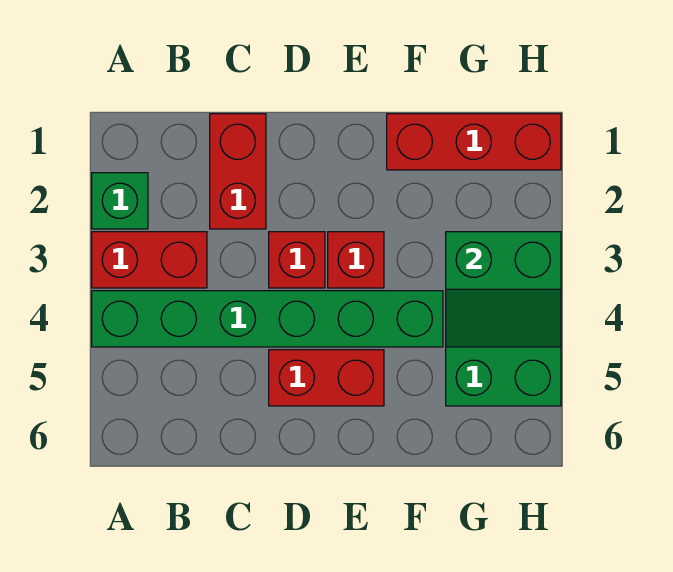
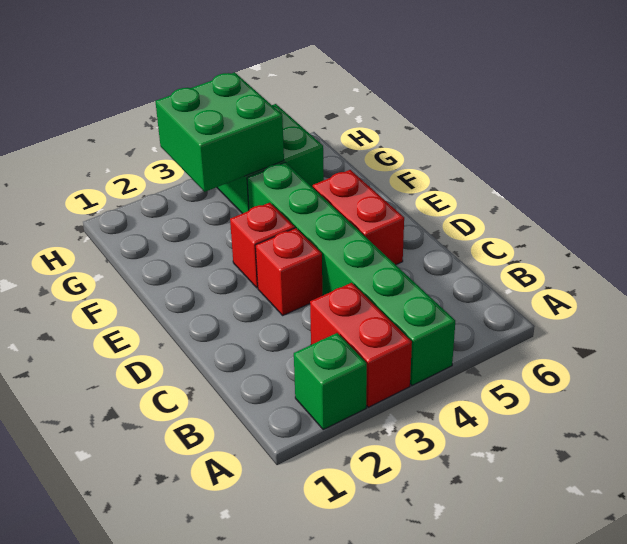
red 1x2 brick [210,114,266,229] -> none
red 1x3 brick [387,114,561,170] -> none
green 2x2 slope [446,232,561,347] -> green 2x2 brick [155,72,284,192]

